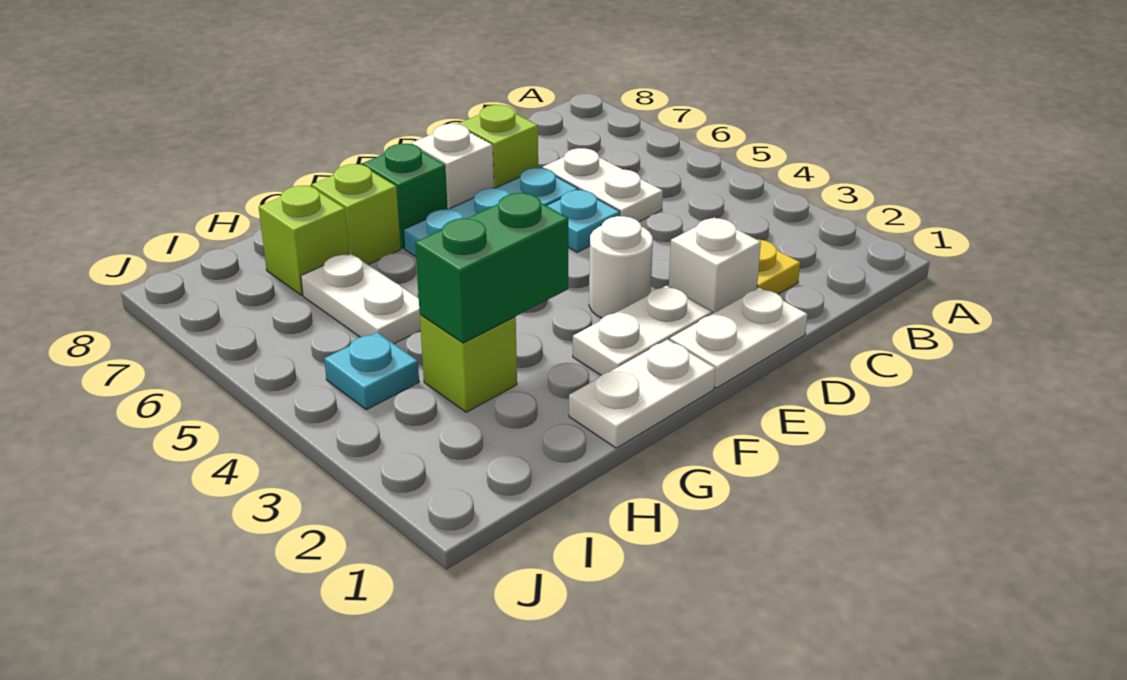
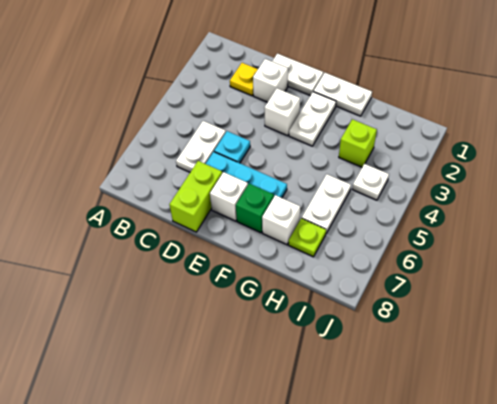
lime 1x1 brick [458,105,538,188] -> lime 1x2 brick [169,161,222,232]
white 1x2 plate [573,286,712,375] -> white 1x2 plate turned to [289,92,336,146]
white 1x1 round brick [589,216,653,318] -> white 1x1 brick [264,88,300,136]
green 1x2 brick [415,193,568,343] -> none
lime 1x1 brick [312,164,401,265] -> white 1x1 brick [262,195,300,245]
lime 1x1 brick [259,186,349,295] -> lime 1x1 plate [288,218,326,257]
cyan 1x1 plate [324,332,419,410] -> white 1x1 plate [352,164,389,200]

